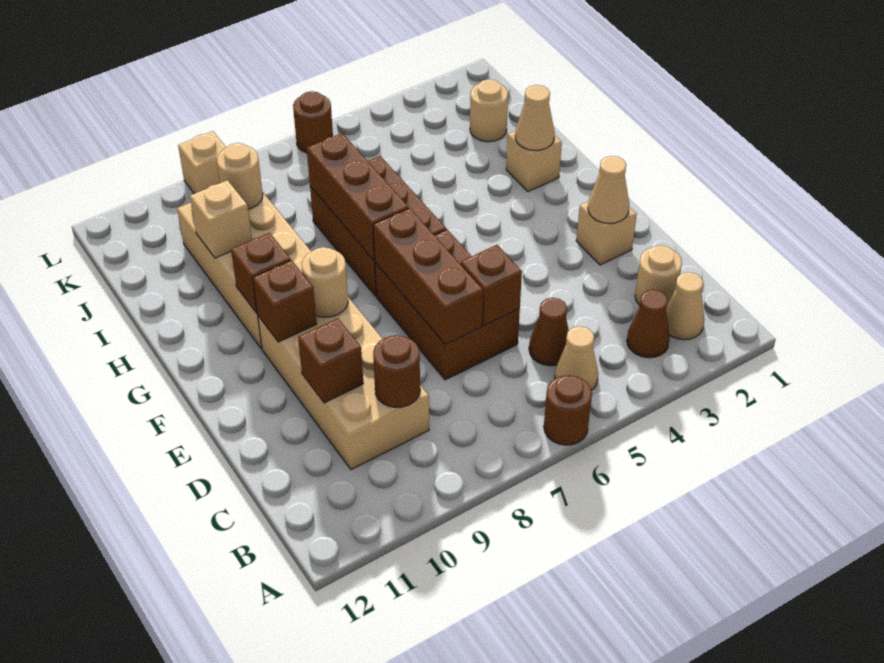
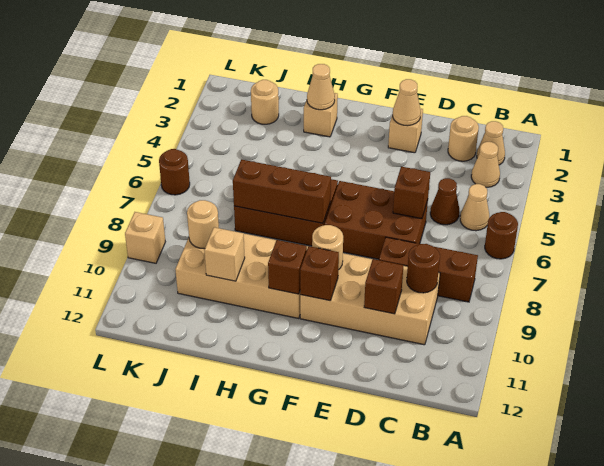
brown 1x1 cone [627,290,670,358] -> tan 1x1 cone [471,142,500,187]
brown 1x3 brick [373,208,483,344] -> brown 1x3 brick moved to [379,237,478,302]

